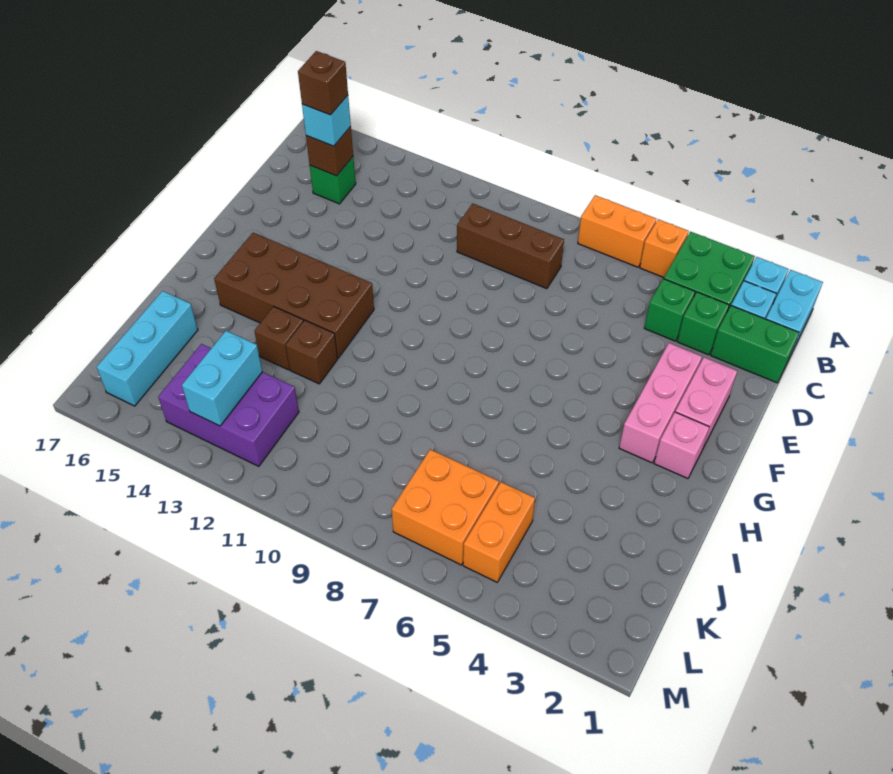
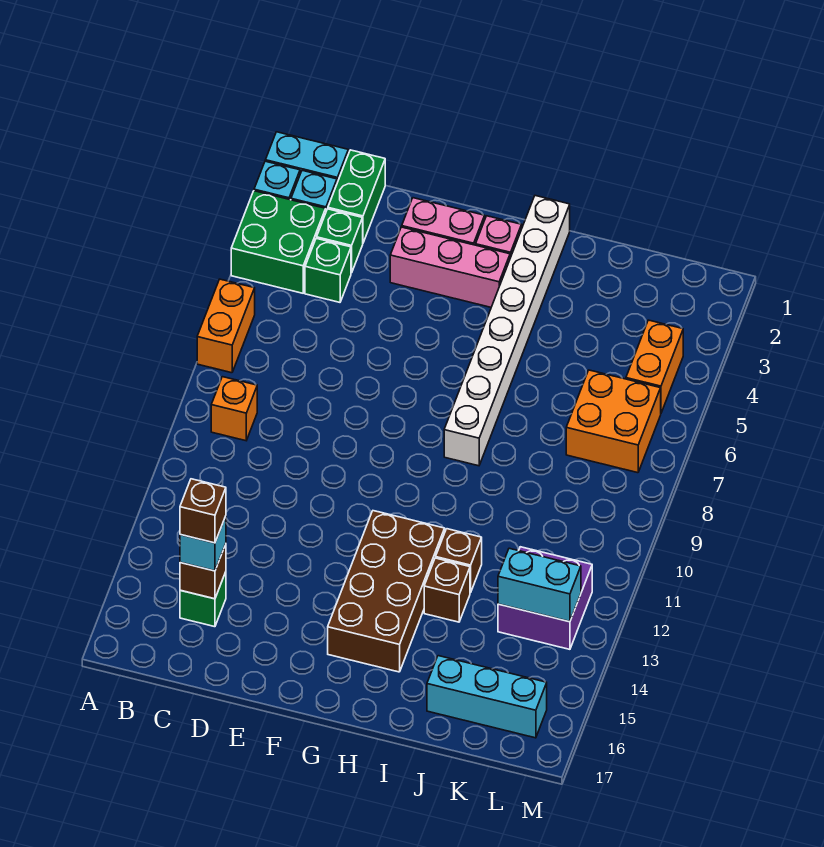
orange 1x1 brick [640,219,689,277] -> orange 1x1 brick moved to [211,377,257,441]
brown 1x3 brick [457,204,564,289] -> none
none -> white 1x8 brick [444,196,570,466]
orange 1x2 brick [463,482,535,582] -> orange 1x2 brick turned to [626,320,683,413]
purple 2x3 brick [158,344,299,466] -> purple 2x2 brick [498,547,592,649]

